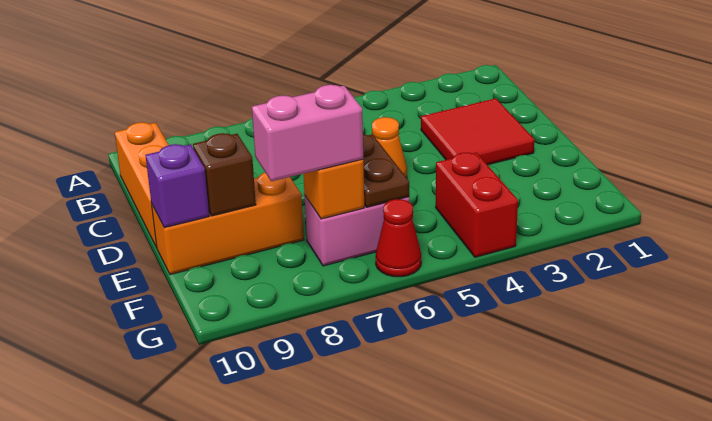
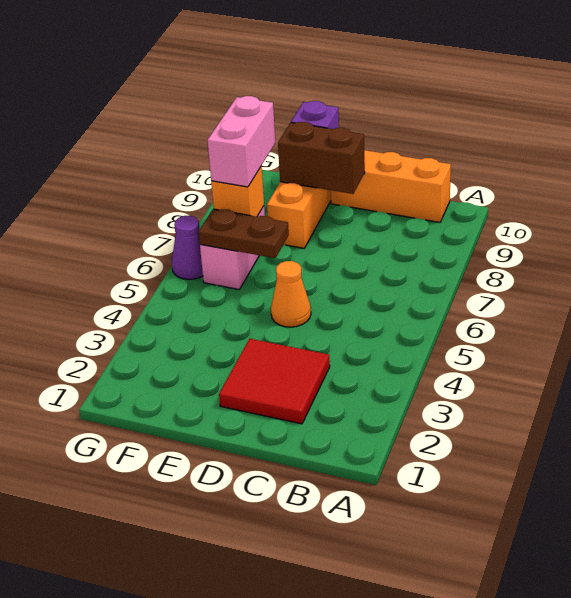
brown 1x1 brick [193,133,256,216] -> brown 1x2 brick [278,122,365,194]
red 1x2 brick [436,152,518,257] -> none
red 1x1 cone [375,199,421,277] -> purple 1x1 cone [172,216,203,279]

